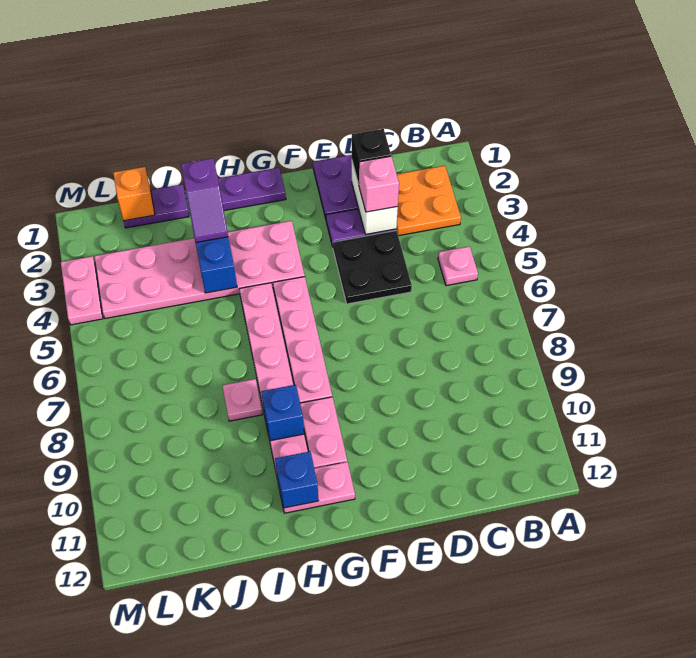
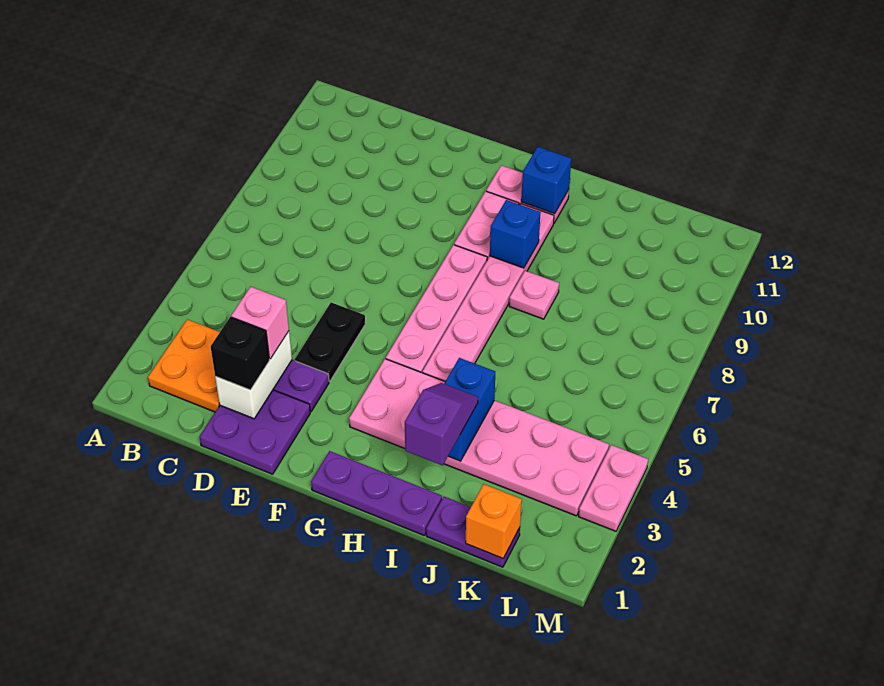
pink 1x1 plate [438,246,478,286] -> none
black 2x2 plate [333,231,412,304] -> black 1x2 plate [295,302,365,381]

